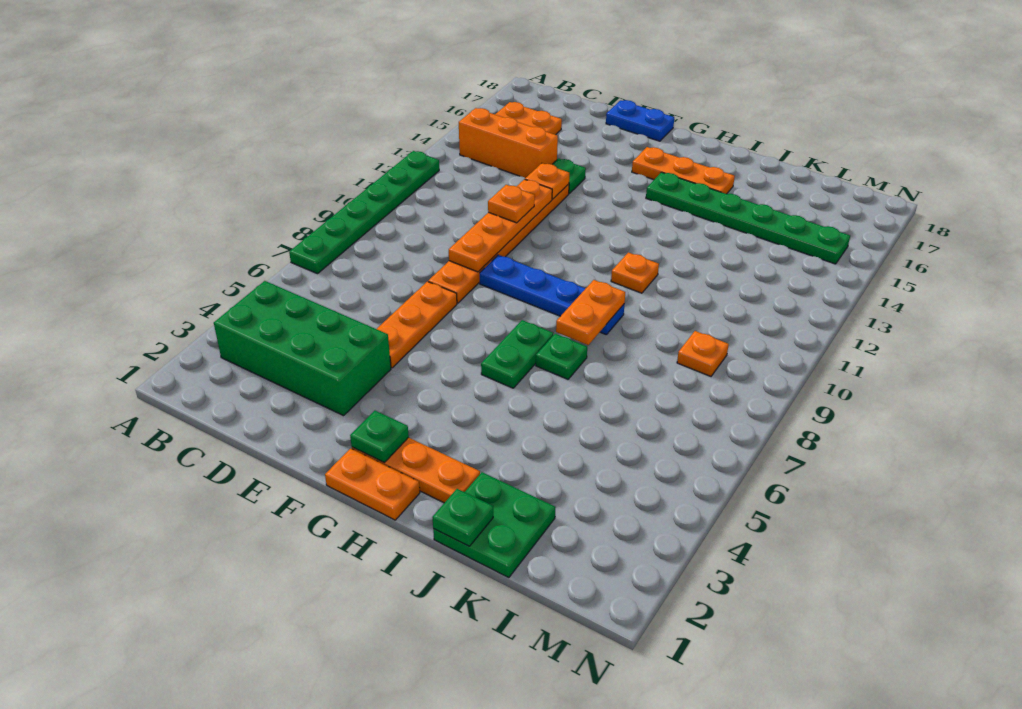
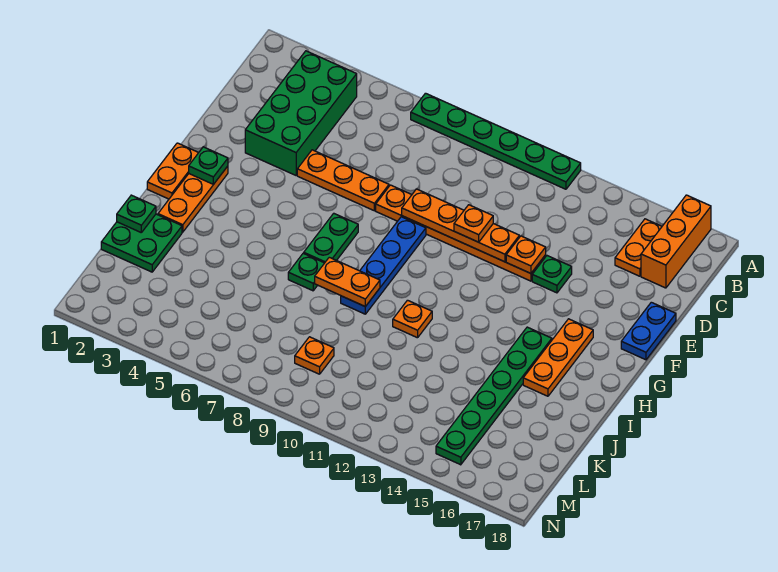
orange 1x3 brick [459,108,558,178] -> orange 1x3 brick moved to [641,195,711,288]
green 1x2 plate [481,320,553,388] -> green 1x2 plate turned to [304,213,358,263]

